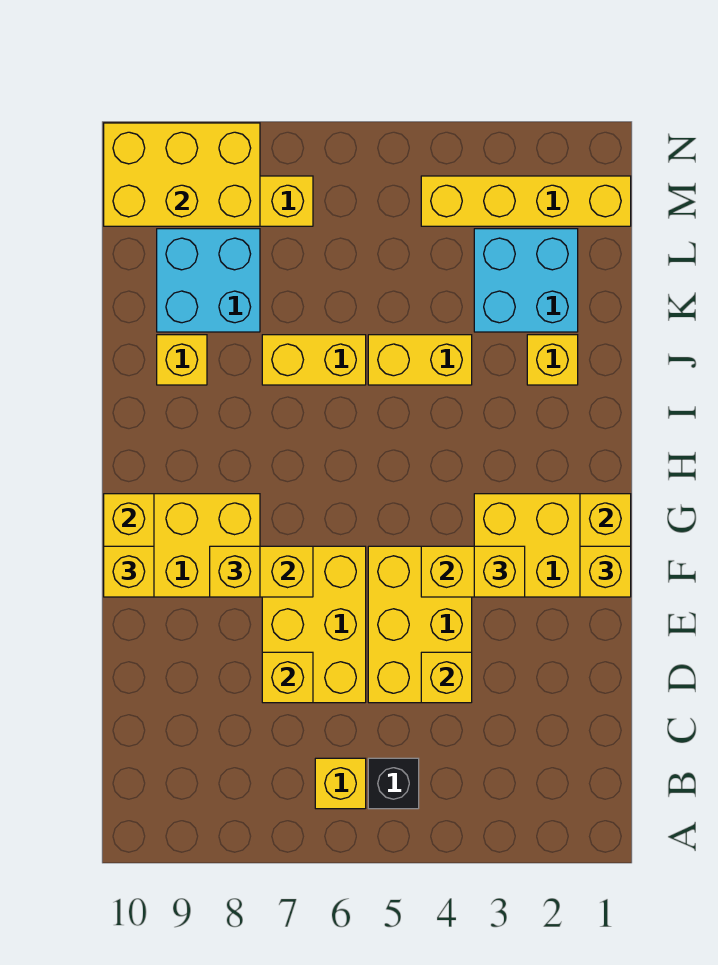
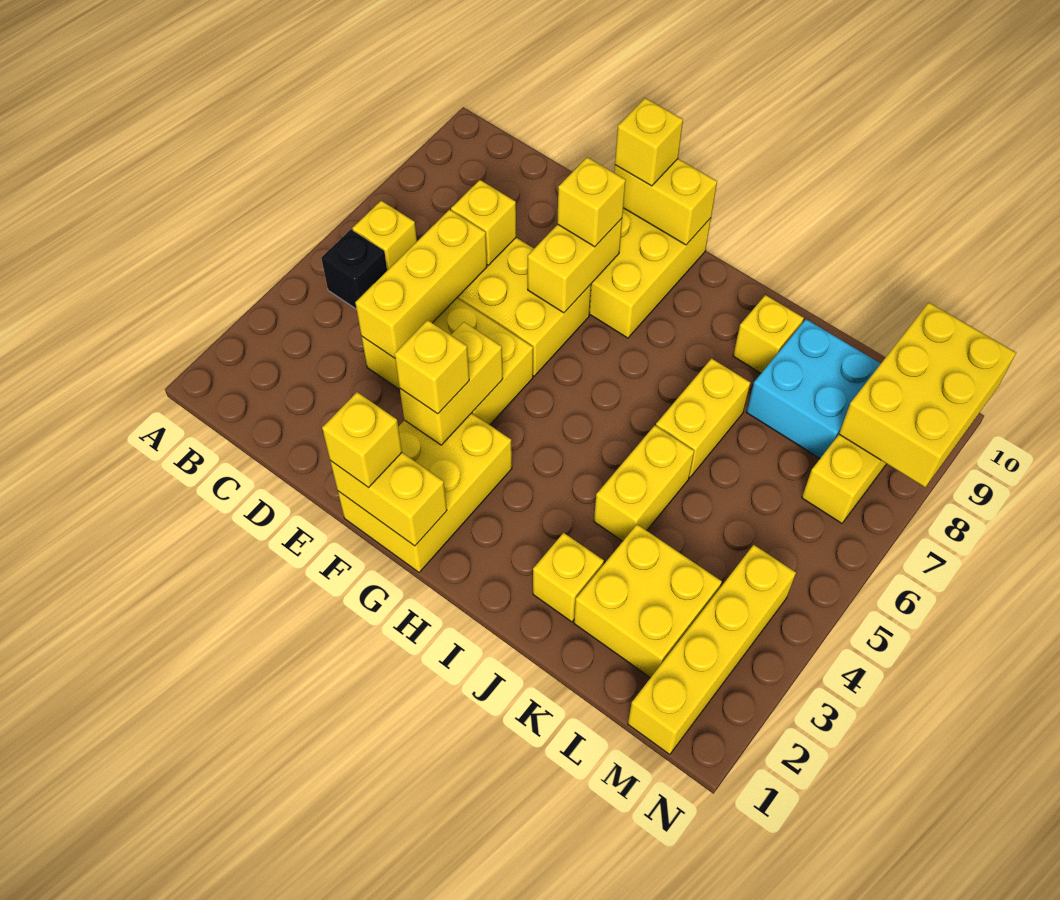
yellow 1x1 brick [421,652,472,703] -> yellow 1x3 brick [355,210,487,358]
cyan 2x2 brick [474,229,578,332] -> yellow 2x2 brick [574,525,722,678]

